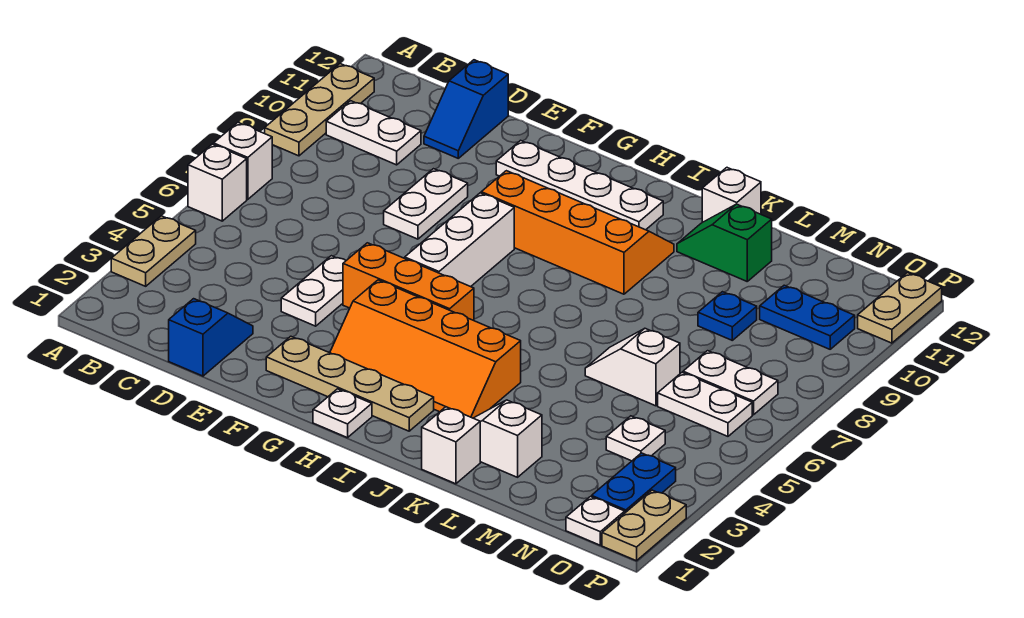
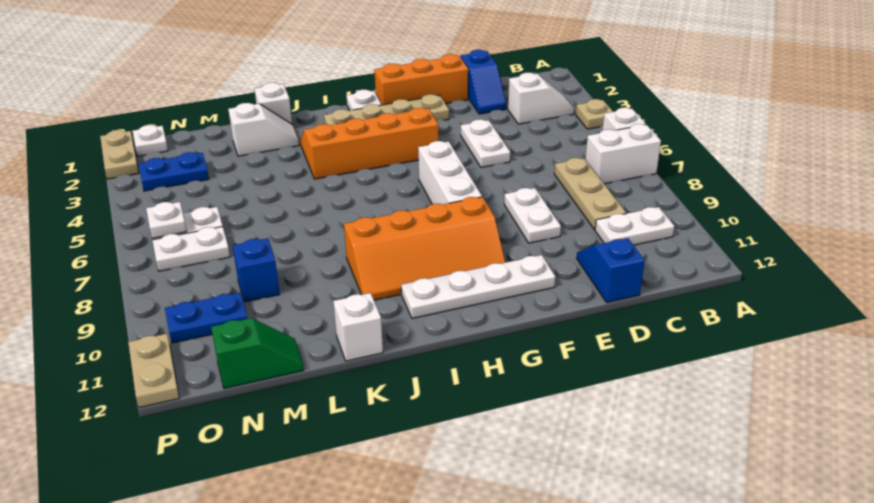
tan 1x2 plate [111,216,196,286] -> tan 1x1 plate [576,99,613,129]
white 1x1 brick [214,123,272,199] -> white 1x2 brick [585,124,661,184]
tan 1x3 plate [265,64,374,156] -> tan 1x3 plate moved to [554,158,626,230]
orange 1x3 brick [343,243,474,321] -> orange 1x3 brick moved to [374,54,468,105]
green 1x2 slope [677,204,772,281] -> green 1x2 slope moved to [211,318,304,389]
white 1x2 slope [585,329,680,406] -> white 1x2 slope moved to [508,73,574,124]
blue 1x1 plate [698,292,757,340] -> blue 1x1 brick [233,238,280,302]
white 1x1 plate [606,416,665,461] -> white 1x1 plate moved to [146,202,187,238]
blue 1x2 plate [592,453,676,513] -> blue 1x2 plate turned to [139,152,209,191]

